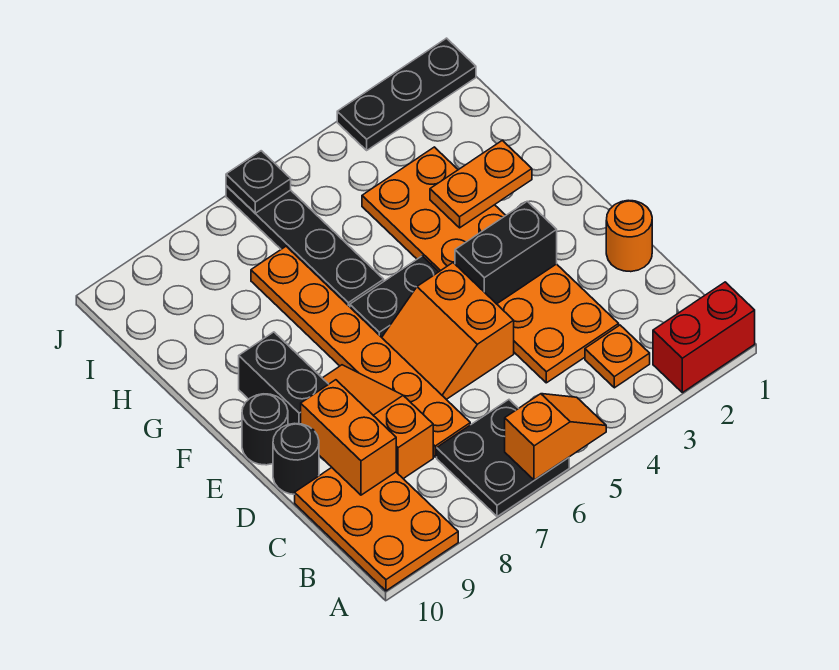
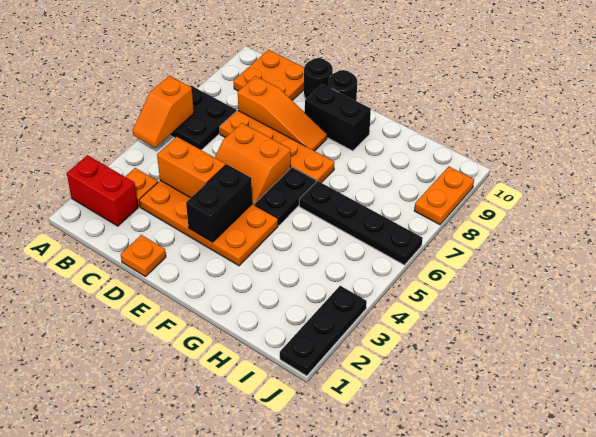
red 1x2 brick [653,282,755,393] -> red 1x2 brick turned to [67,155,138,226]
orange 2x3 plate [295,468,458,591] -> orange 2x2 plate [234,50,304,101]
orange 2x6 plate [362,147,619,383] -> orange 2x4 plate [139,181,278,266]
orange 1x6 plate [251,246,470,457] -> orange 1x4 plate [220,110,334,183]
orange 1x2 brick [301,380,396,495] -> orange 1x2 brick moved to [157,137,226,198]
orange 1x1 round brick [606,200,652,272] -> orange 1x1 plate [121,235,166,277]
orange 2x2 slope [382,263,514,399] -> orange 2x2 slope turned to [215,123,291,205]
orange 1x2 plate [430,140,532,228] -> orange 1x2 plate moved to [414,167,474,225]
black 1x1 plate [226,151,291,213] -> none

